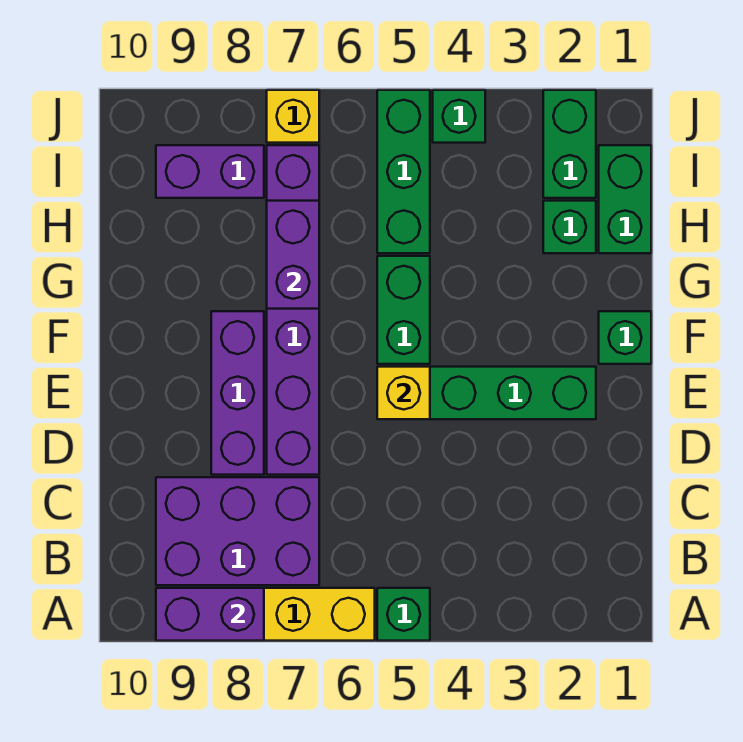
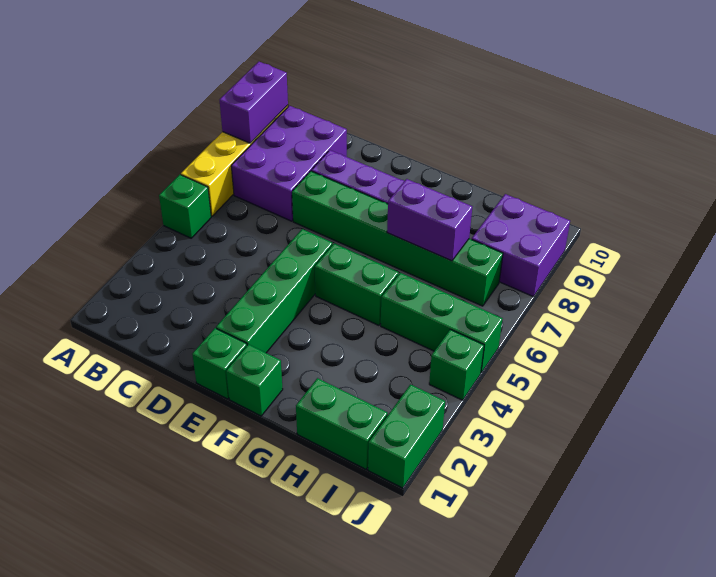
purple 1x6 brick [267,145,319,475] -> green 1x6 brick [292,171,503,306]
yellow 1x1 brick [377,367,430,419] -> none
green 1x1 brick [543,201,596,253] -> green 1x1 brick moved to [192,328,247,399]
green 1x2 brick [543,90,596,198] -> green 1x2 brick turned to [368,385,445,488]
purple 1x2 brick [156,145,264,198] -> purple 2x2 brick [472,194,570,297]
yellow 1x1 brick [267,90,319,143] -> none

